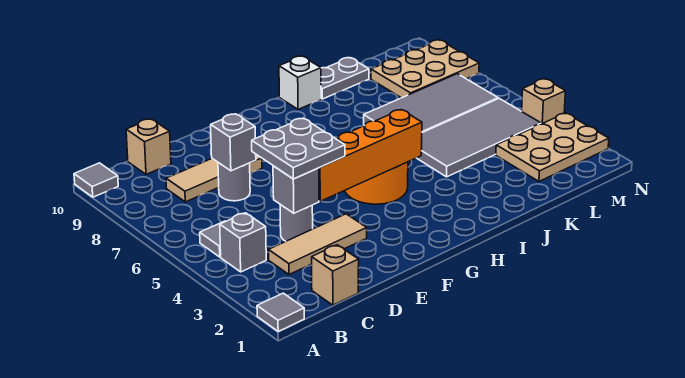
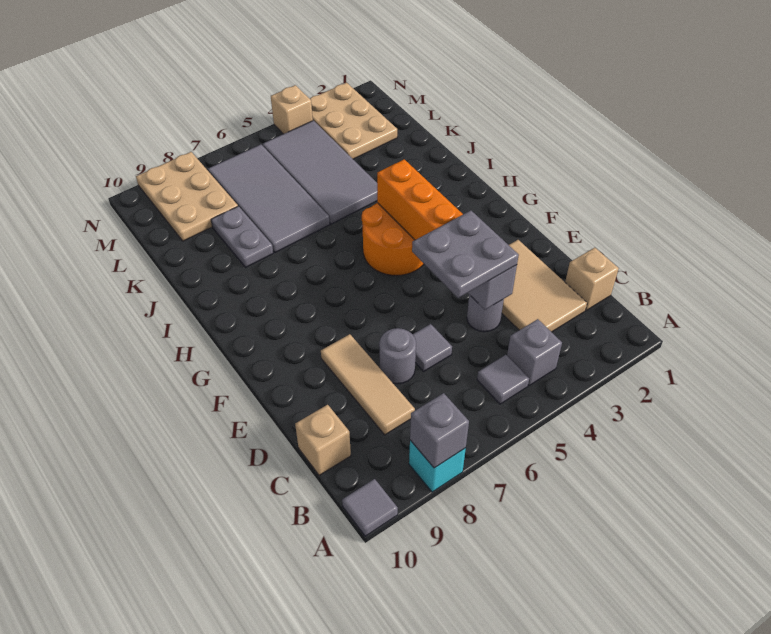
grey 1x1 tile [257,293,304,331] -> grey 1x1 tile moved to [413,324,452,371]
none -> cyan 1x1 brick [409,440,466,492]
tan 1x3 tile [268,214,367,274] -> tan 2x3 tile [502,240,587,332]
grey 1x1 brick [211,114,256,171] -> grey 1x1 brick moved to [410,393,469,468]
white 1x1 brick [279,56,321,109] -> none
grey 1x2 plate [321,58,369,99] -> grey 1x2 plate moved to [211,206,273,267]

